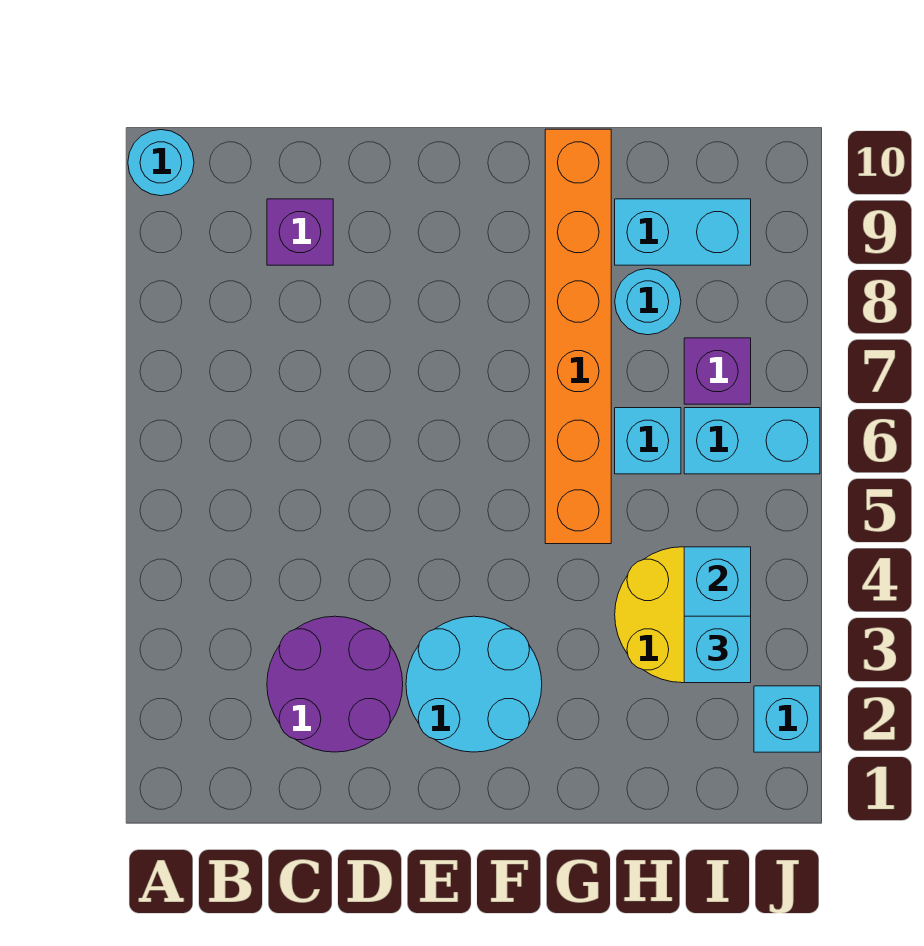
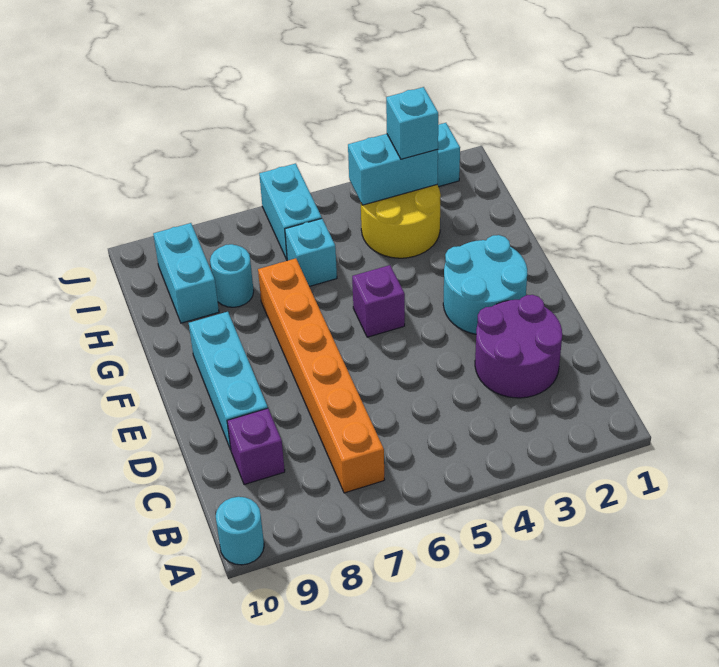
none -> cyan 1x3 brick [189,312,268,450]
orange 1x6 brick [545,129,611,544] -> orange 1x6 brick turned to [258,258,385,493]
purple 1x1 brick [684,338,751,404] -> purple 1x1 brick moved to [352,265,405,337]

